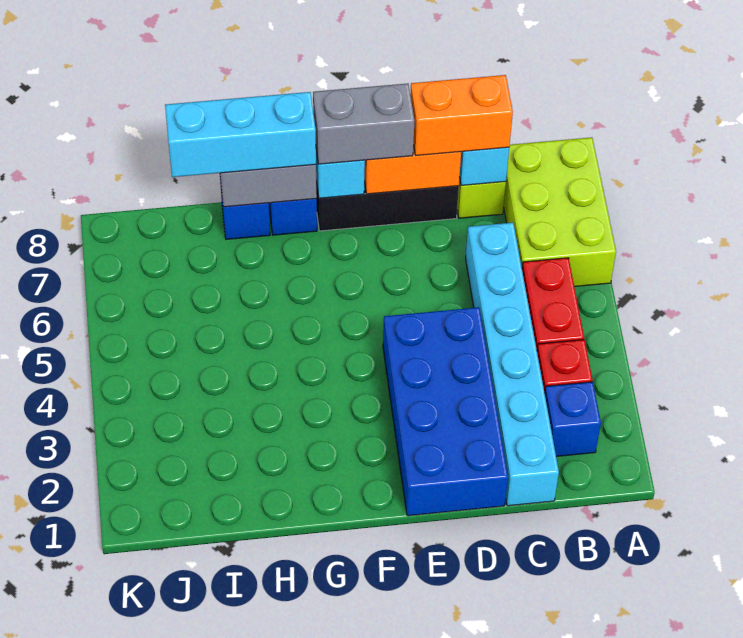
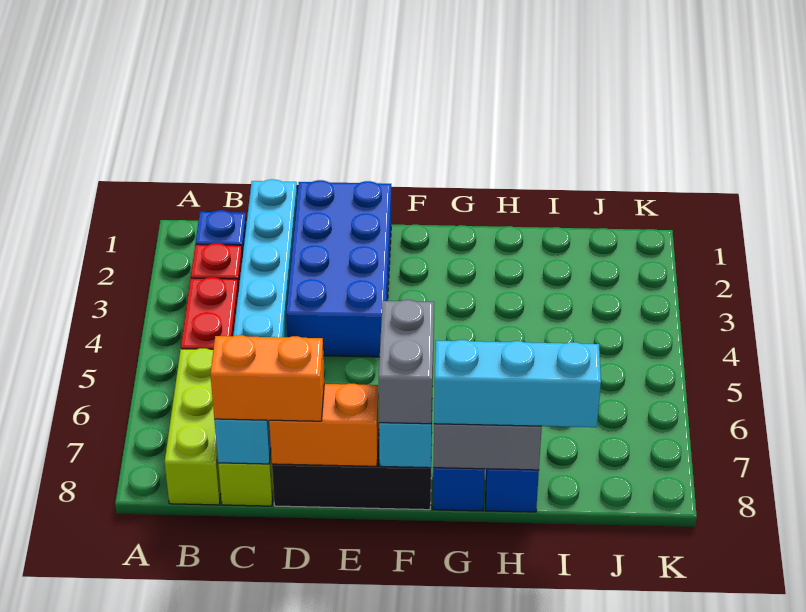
lime 2x3 brick [504,137,616,287] -> lime 1x3 brick [165,348,221,505]
grey 1x2 brick [313,83,414,164] -> grey 1x2 brick turned to [379,300,434,424]

